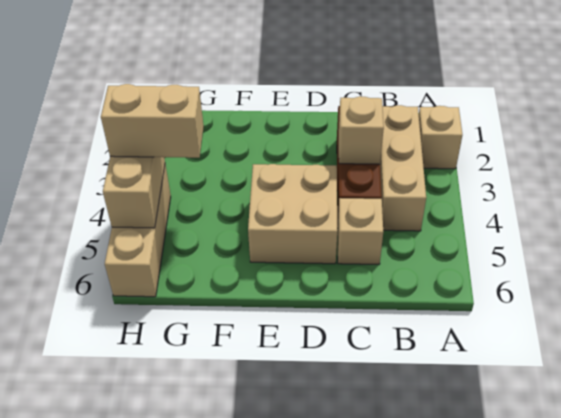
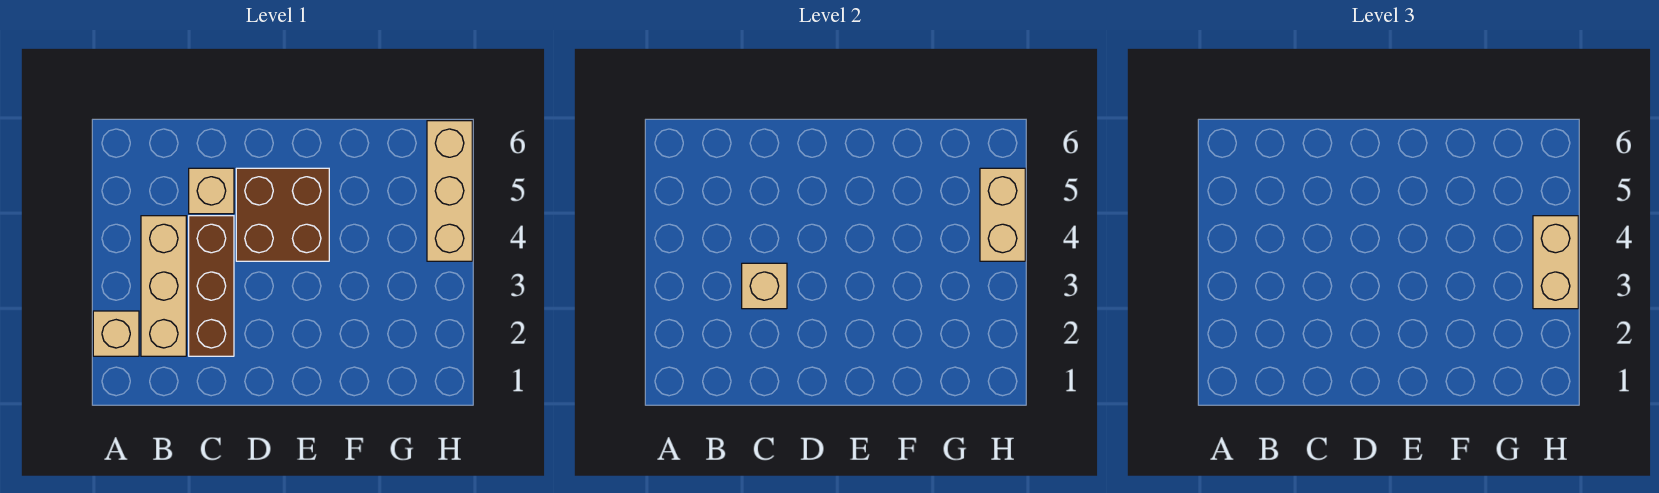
tan 2x2 brick [248,164,337,264] -> brown 2x2 brick [236,168,329,261]
tan 1x2 brick [101,84,204,158] -> tan 1x2 brick turned to [1533,216,1578,309]

